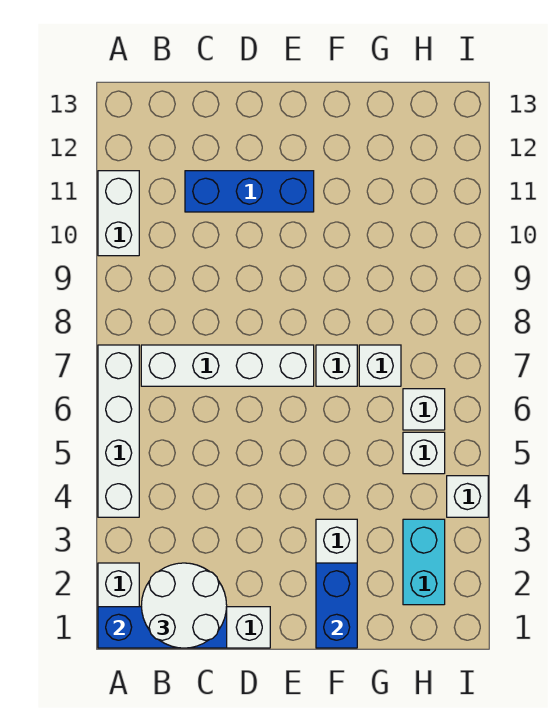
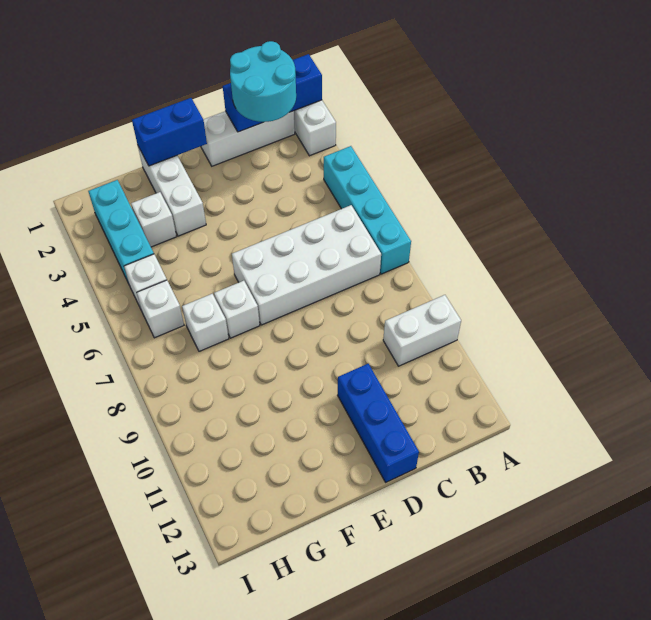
white 1x4 brick [98,345,139,517] -> cyan 1x4 brick [324,146,411,274]
white 1x2 brick [98,171,139,256] -> white 1x2 brick turned to [383,295,461,366]
white 2x2 round brick [141,563,227,648] -> cyan 2x2 round brick [230,41,296,122]
white 1x4 brick [141,345,314,386] -> white 2x4 brick [232,205,381,325]
blue 1x3 brick [185,171,314,212] -> blue 1x3 brick turned to [338,364,419,482]
blue 1x2 brick [316,563,357,648] -> blue 1x2 brick turned to [132,98,207,166]
cyan 1x2 brick [403,519,445,605] -> cyan 1x3 brick [88,180,154,284]
white 1x1 brick [447,476,488,517] -> white 1x1 brick moved to [131,192,177,247]

